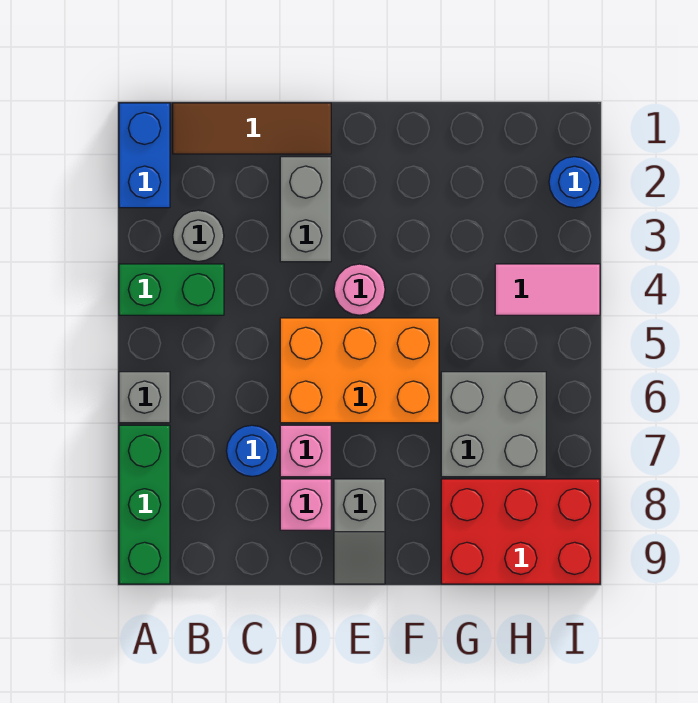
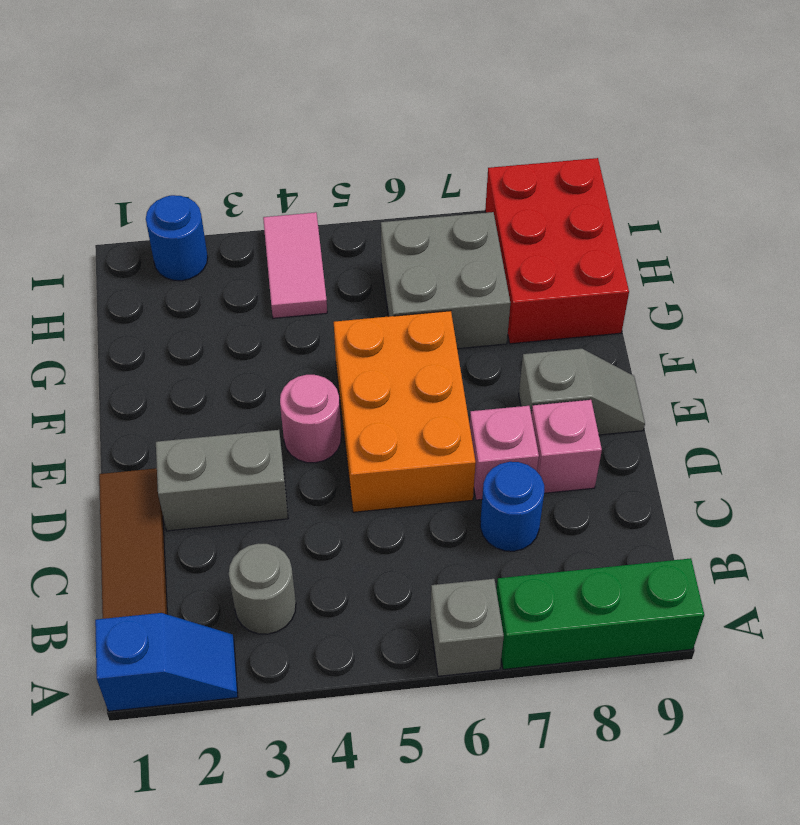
blue 1x2 brick [119,103,170,208] -> blue 1x2 slope [95,613,238,711]
green 1x2 brick [119,264,224,315] -> none

